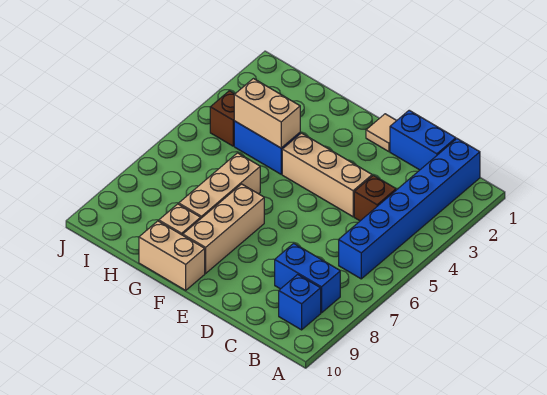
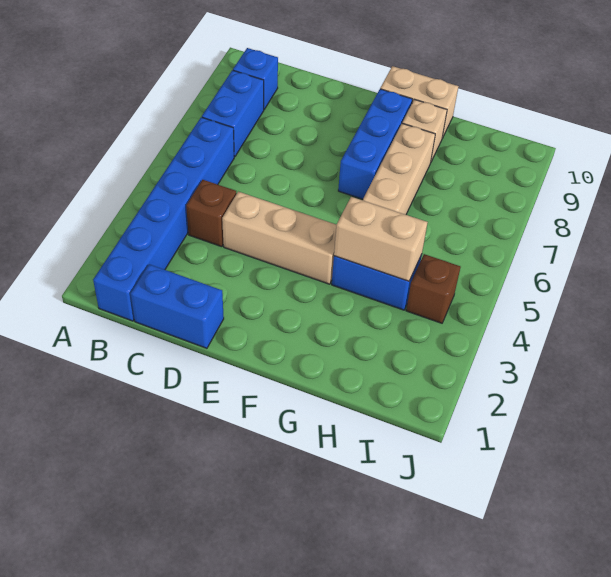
blue 1x2 brick [275,243,340,313] -> blue 1x2 brick turned to [202,70,264,157]
tan 1x1 tile [366,114,397,152] -> none
tan 1x3 brick [183,184,264,273] -> blue 1x3 brick [338,89,412,199]

